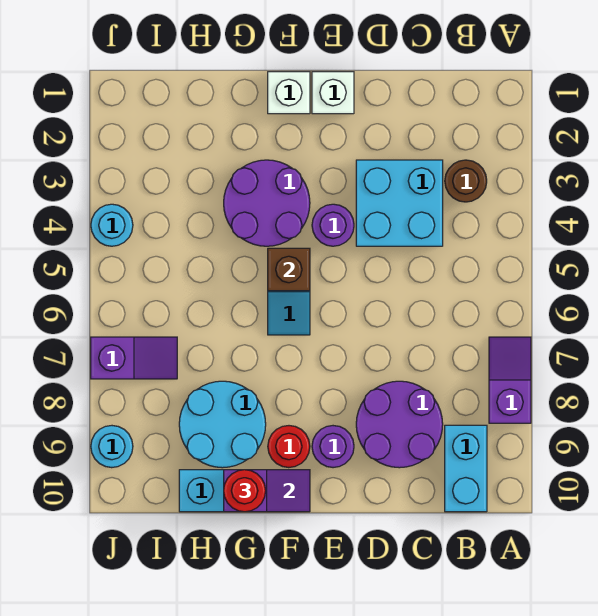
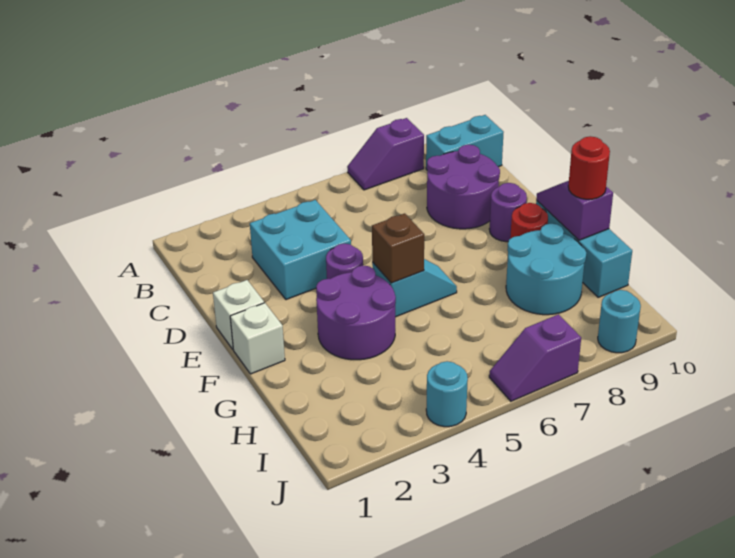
brown 1x1 round brick [445,160,487,202] -> none
purple 1x2 slope [91,337,177,379] -> purple 1x2 slope turned to [489,314,581,401]

